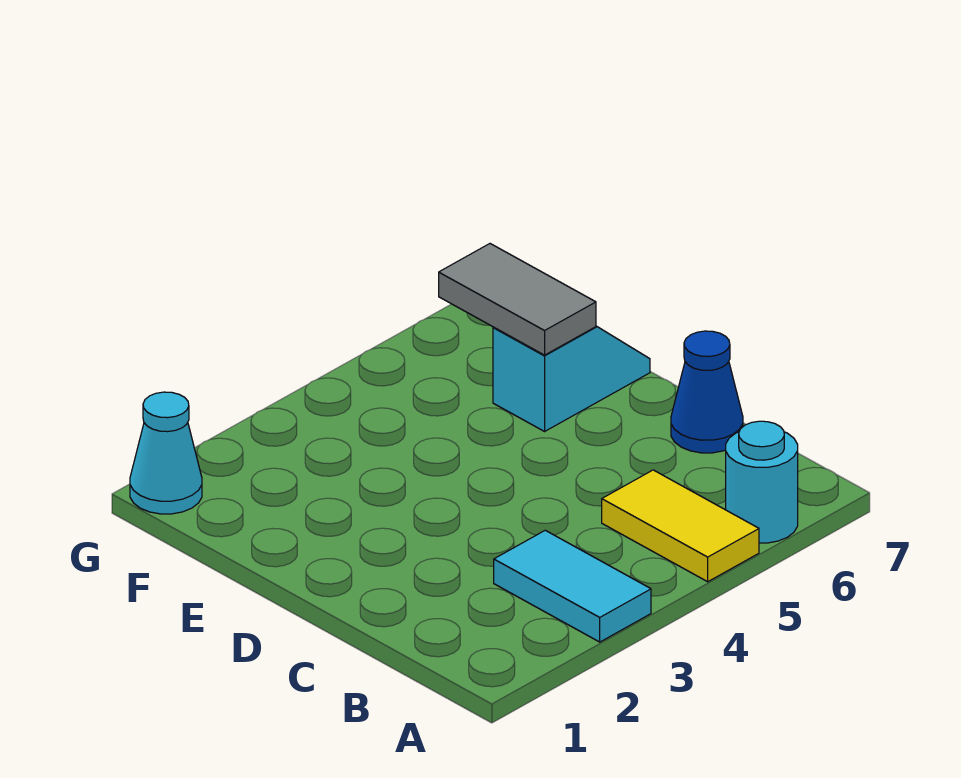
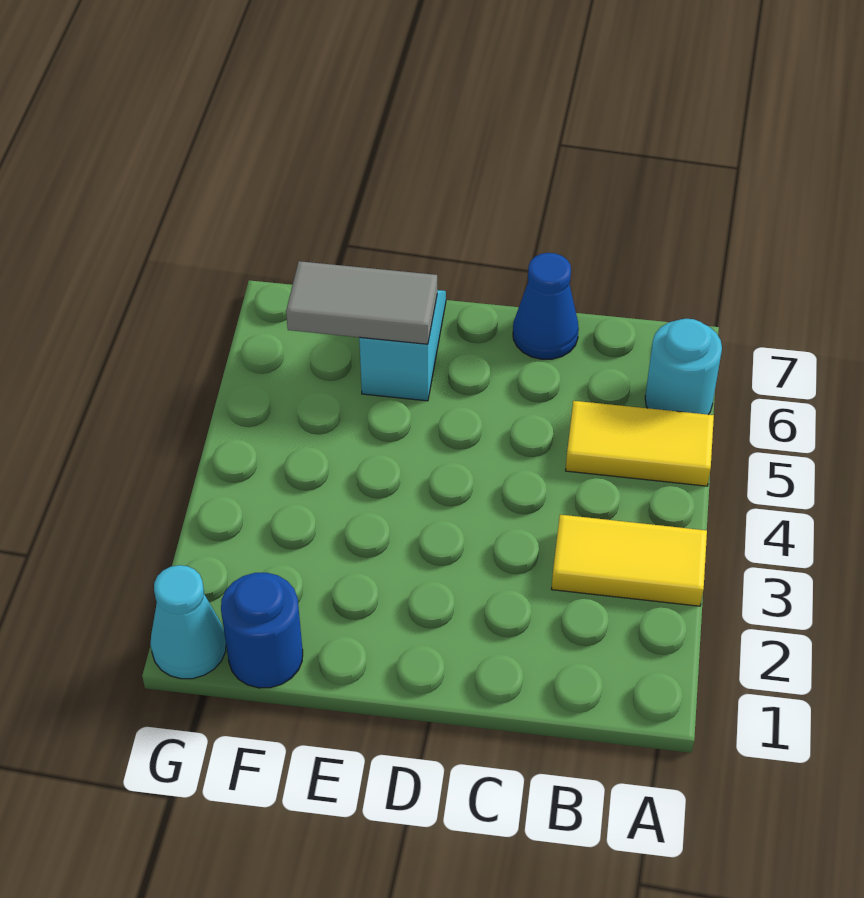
cyan 1x2 tile [494,530,651,642] -> yellow 1x2 tile [552,515,707,606]
none -> blue 1x1 round brick [221,573,303,688]

